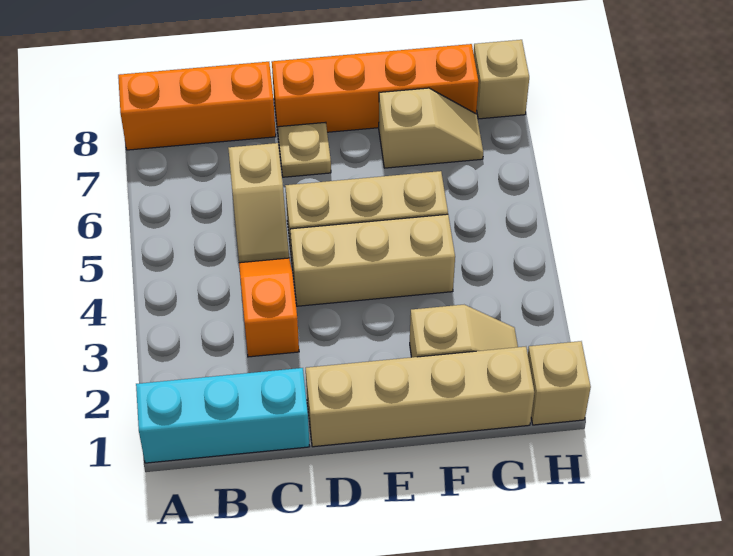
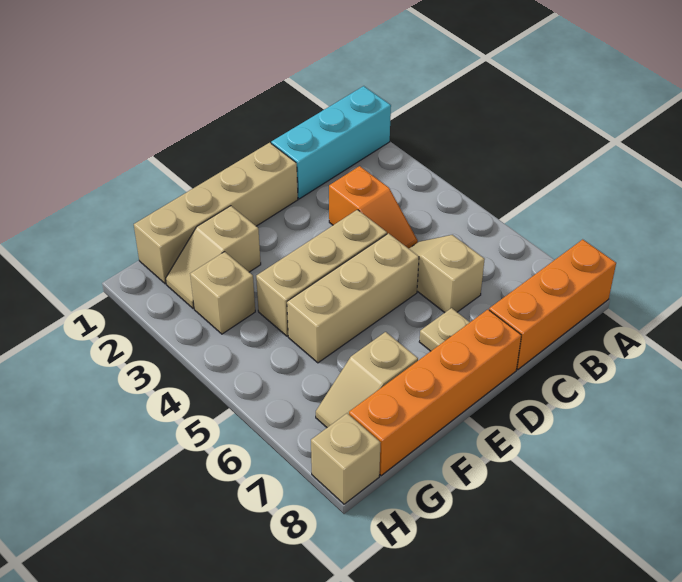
tan 1x1 brick [528,341,591,425] -> tan 1x1 brick moved to [190,252,255,334]

